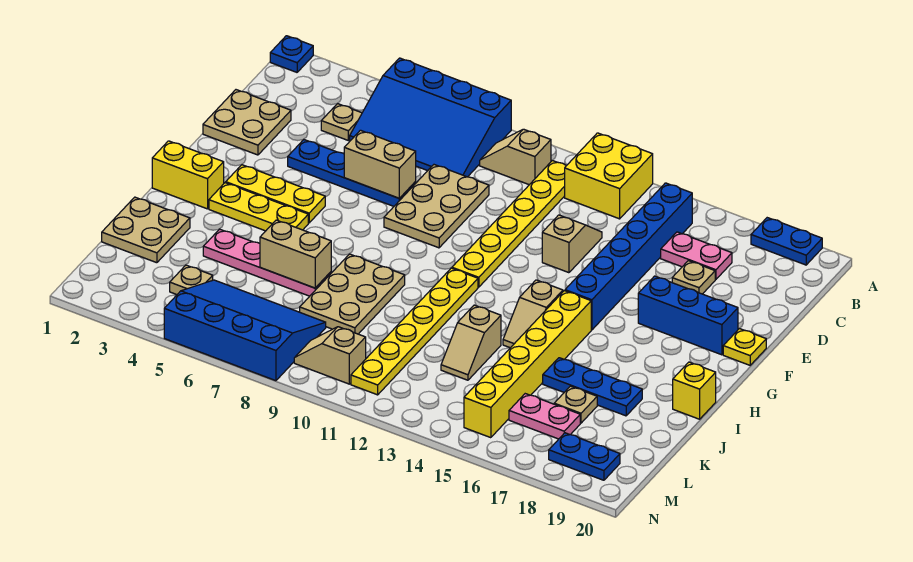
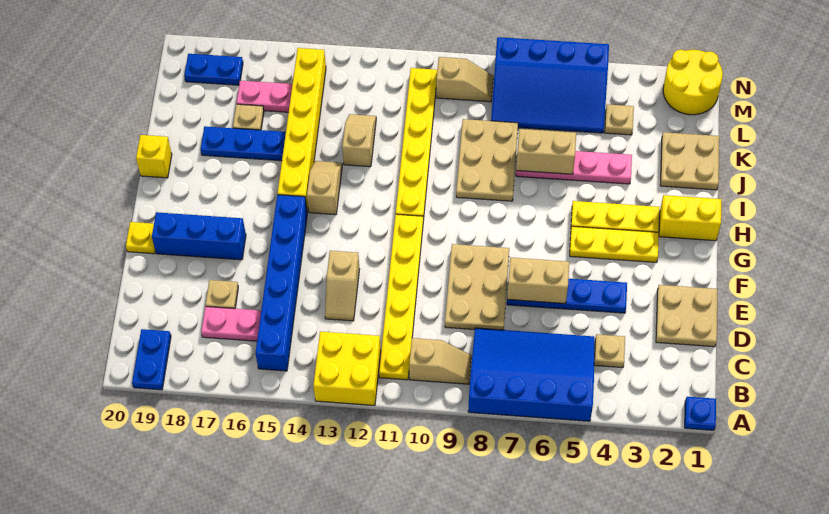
blue 1x2 plate [751,218,822,265] -> blue 1x2 plate turned to [132,329,171,390]
none -> yellow 2x2 round brick [663,50,723,115]

